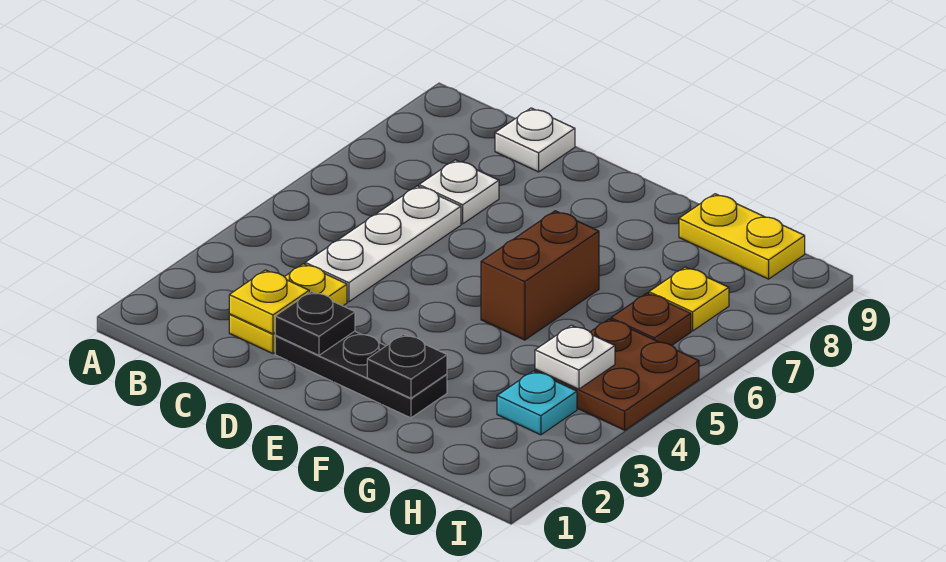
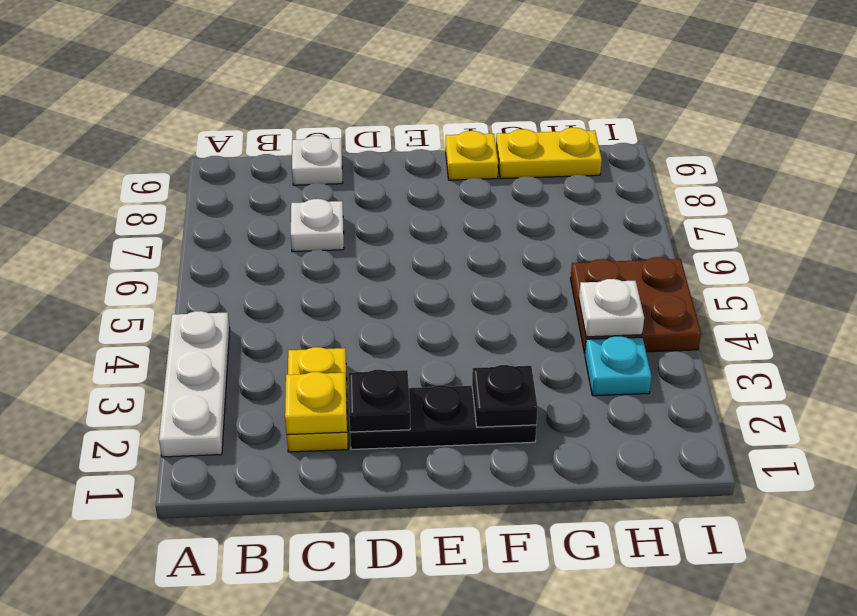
white 1x3 plate [305,186,461,302] -> white 1x3 plate moved to [159,311,230,457]
brown 1x2 brick [481,211,599,340] -> none
brown 1x1 plate [611,293,691,345] -> none
yellow 1x1 plate [649,267,729,331] -> yellow 1x1 plate moved to [446,131,498,180]

